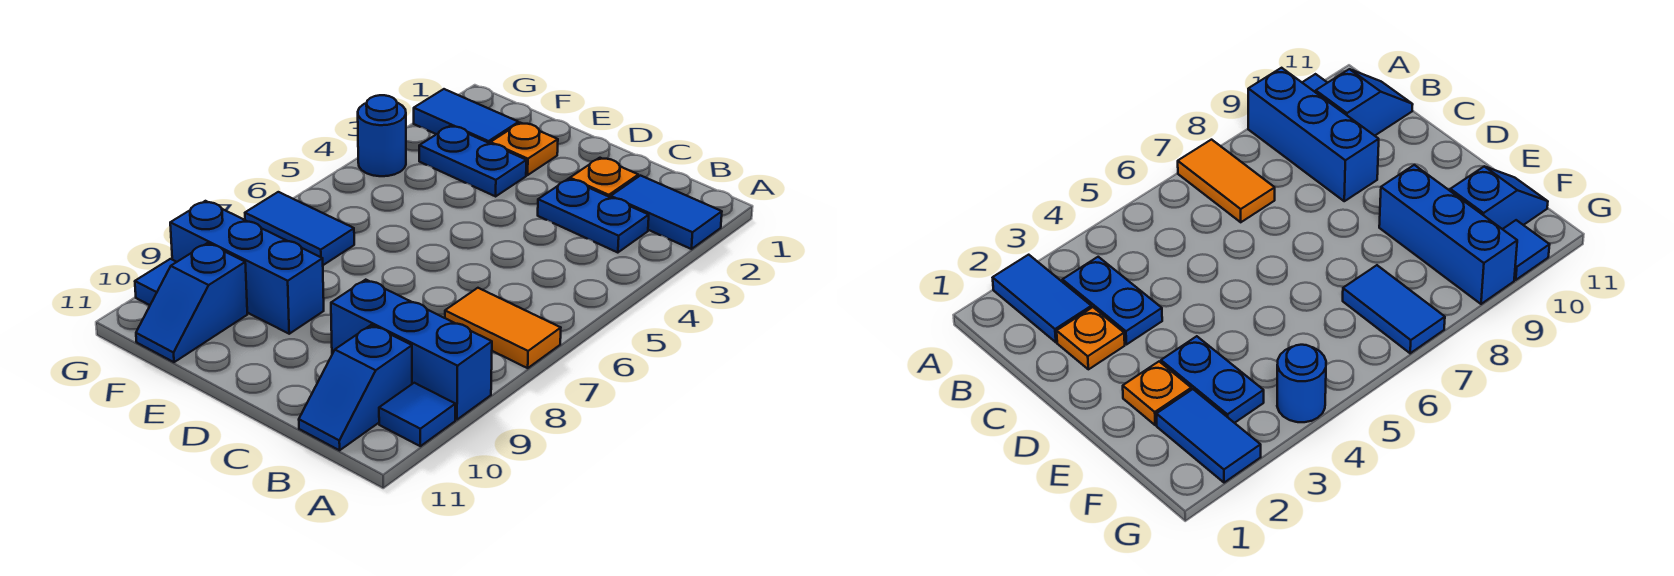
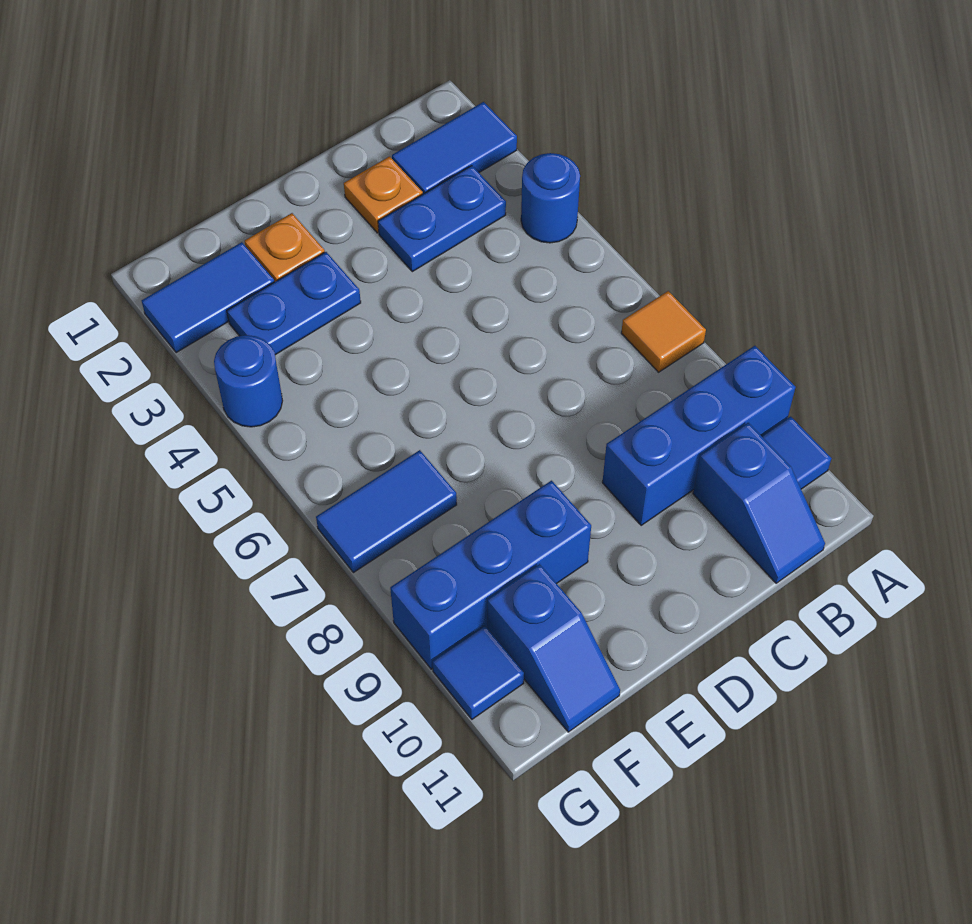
none -> blue 1x1 round brick [521,153,580,243]
orange 1x2 tile [445,288,561,368] -> orange 1x1 tile [621,291,706,372]

